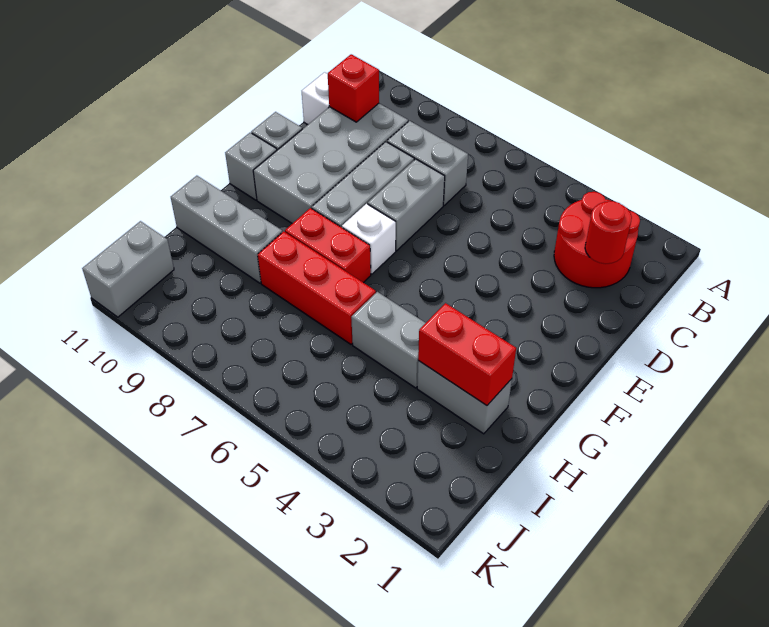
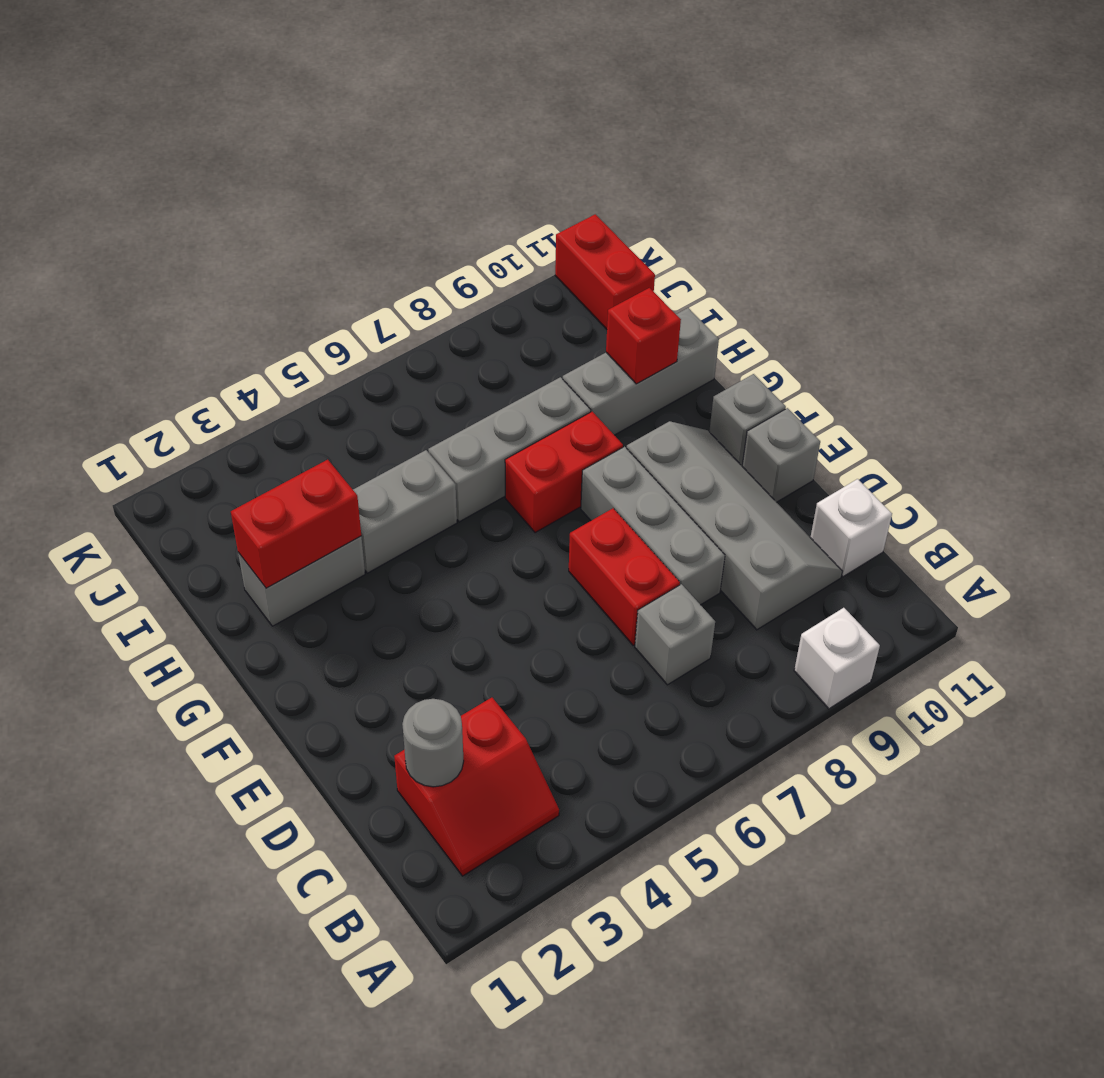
red 2x2 round brick [554,192,640,288] -> red 2x2 slope [394,698,559,876]
red 1x1 round brick [585,201,632,264] -> grey 1x1 round brick [402,699,464,787]
grey 1x2 brick [387,121,468,205] -> grey 1x1 brick [635,584,715,685]
grey 2x4 brick [253,104,408,224] -> grey 2x4 slope [627,421,842,630]
red 1x1 brick [328,54,379,122] -> red 1x1 brick moved to [606,288,681,384]
grey 1x2 brick [368,159,445,251] -> red 1x2 brick [569,508,680,645]
white 1x1 brick [342,204,396,274] -> white 1x1 brick moved to [794,608,880,709]
red 1x3 brick [258,231,376,344] -> grey 1x3 brick [428,377,591,522]
grey 1x2 brick [82,221,174,317] -> red 1x2 brick [555,214,655,329]

